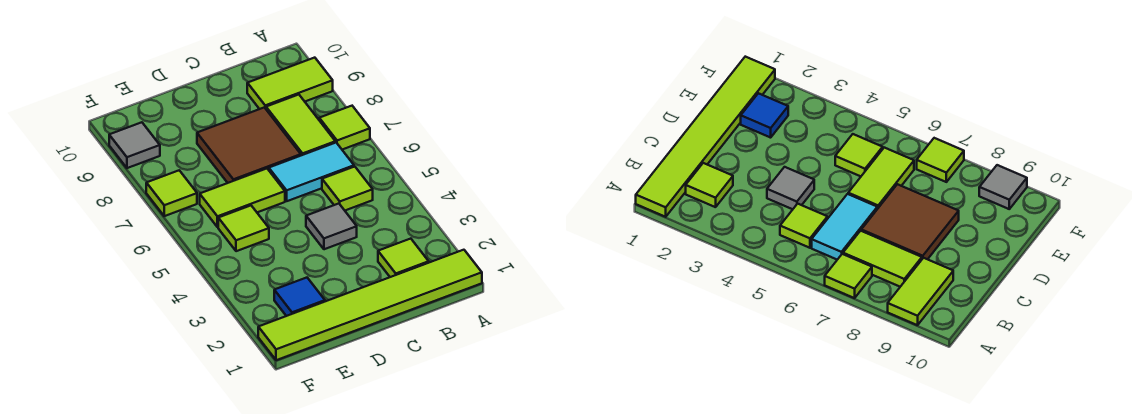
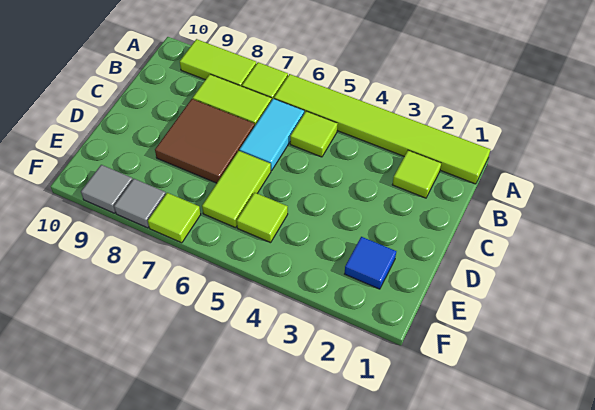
lime 1x6 tile [258,250,482,360] -> lime 1x6 tile turned to [274,74,491,184]
lime 1x2 tile [247,58,333,109] -> lime 1x2 tile turned to [180,39,256,86]
grey 1x1 tile [306,204,357,249] -> grey 1x1 tile moved to [114,179,166,228]

